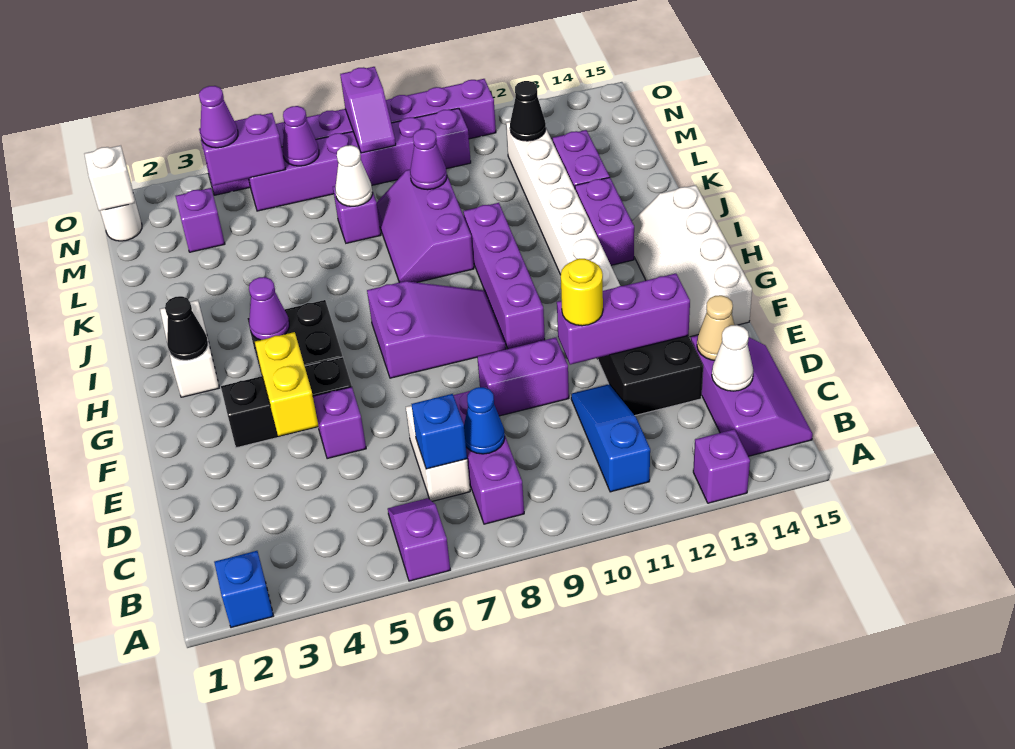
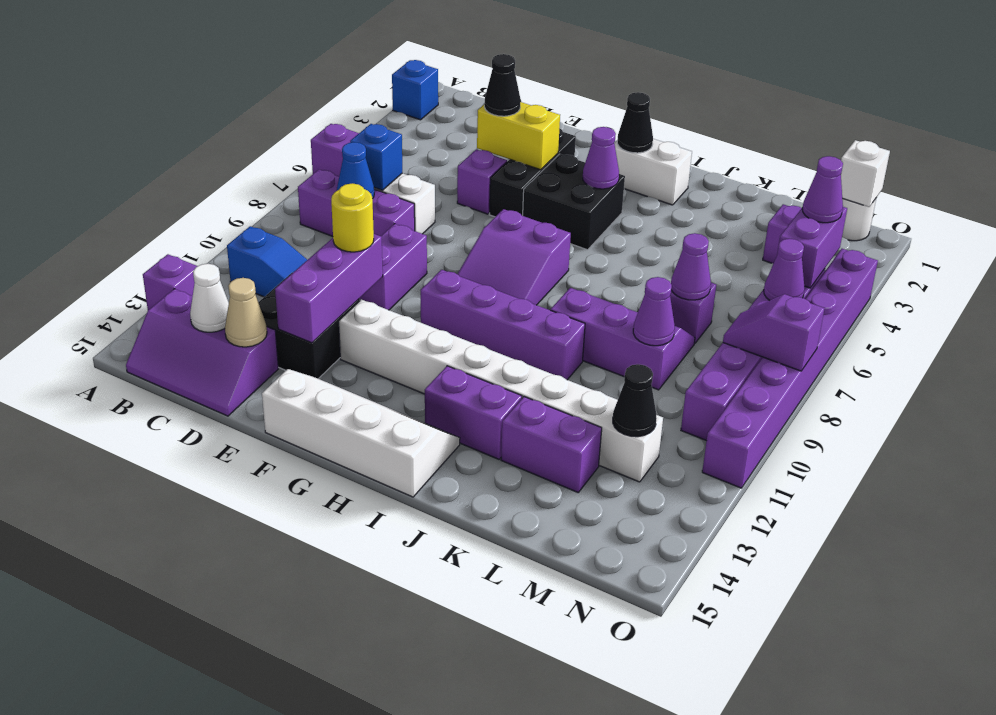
none -> black 1x1 cone [484,54,521,116]
white 1x1 cone [335,145,373,206] -> purple 1x1 cone [671,233,711,300]

